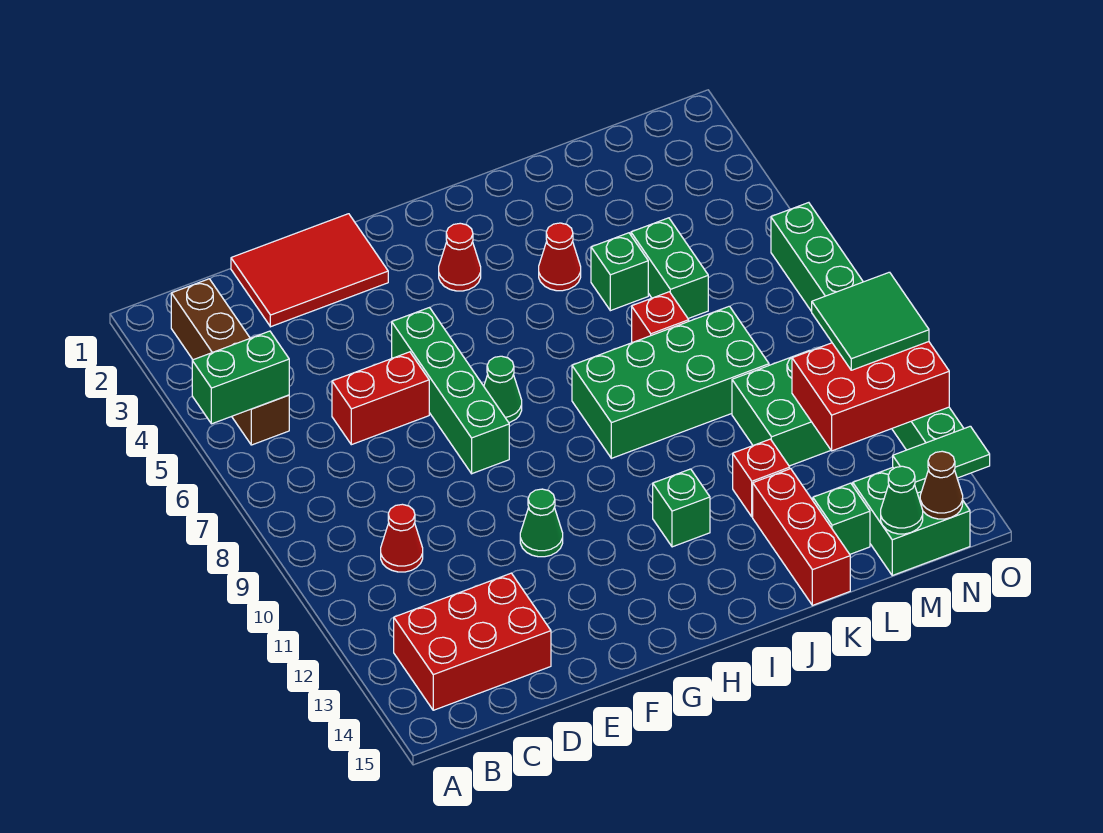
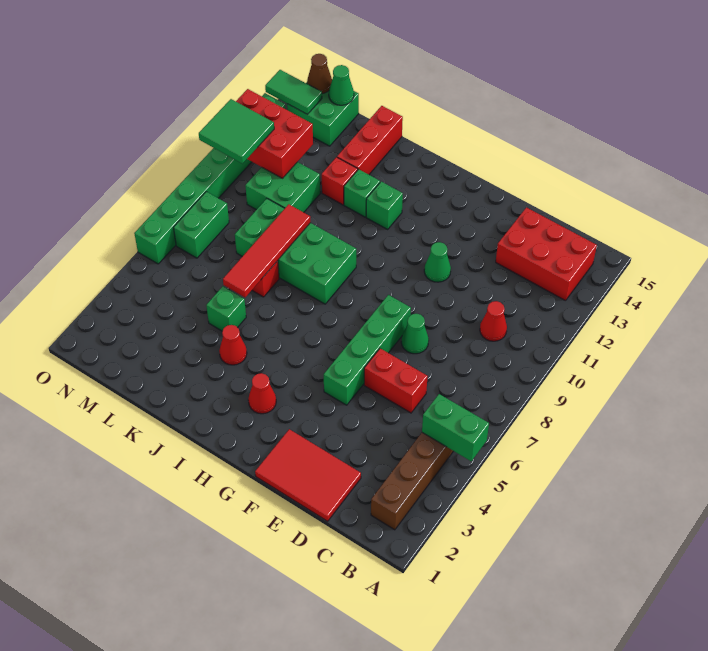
green 1x1 cone [484,356,522,423] -> green 1x1 cone moved to [401,314,429,354]
none -> red 1x4 tile [223,204,310,297]
green 1x2 brick [631,218,708,319] -> green 1x2 brick moved to [174,192,229,258]
green 1x1 brick [813,483,870,554] -> green 1x1 brick moved to [344,169,380,217]

